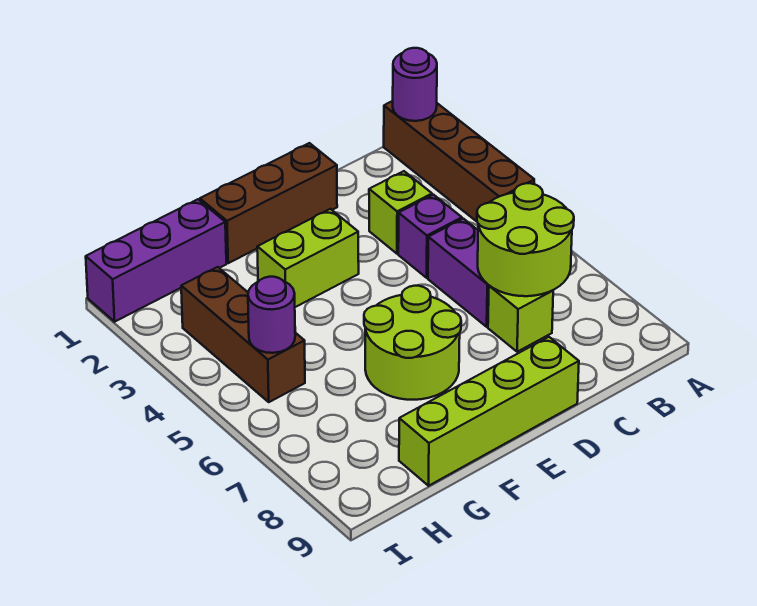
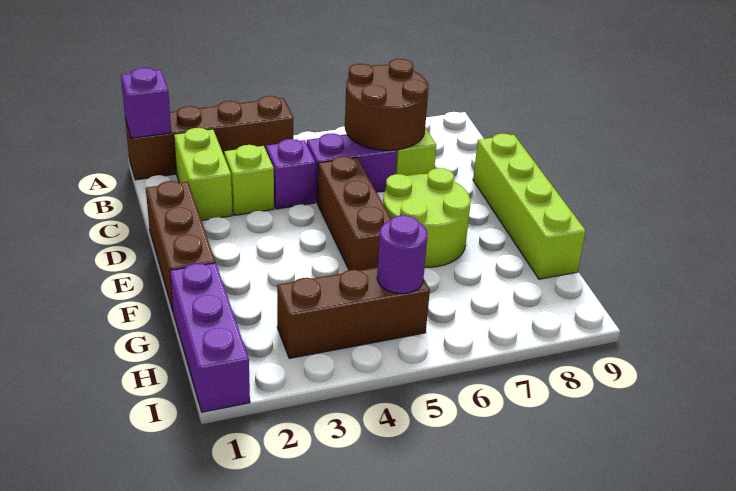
purple 1x1 round brick [393,48,437,121] -> purple 1x1 brick [121,68,171,138]
lime 2x2 round brick [477,183,574,296] -> brown 2x2 round brick [345,59,429,150]
none -> brown 1x3 brick [317,156,391,271]
lime 1x2 brick [257,209,359,307] -> lime 1x2 brick moved to [174,128,233,221]

